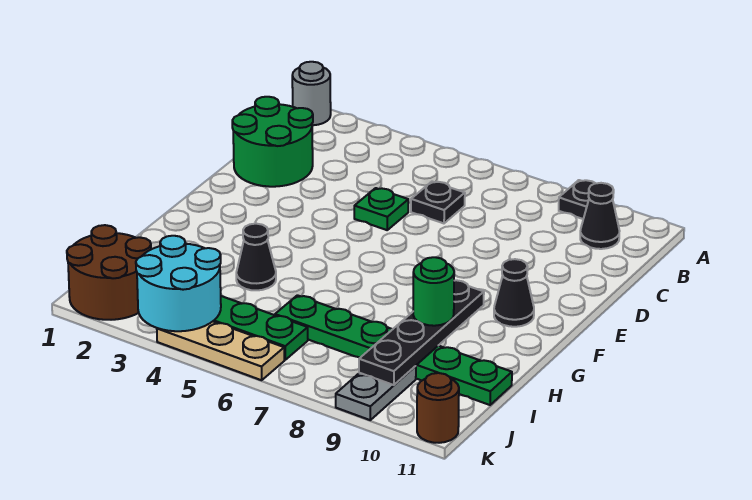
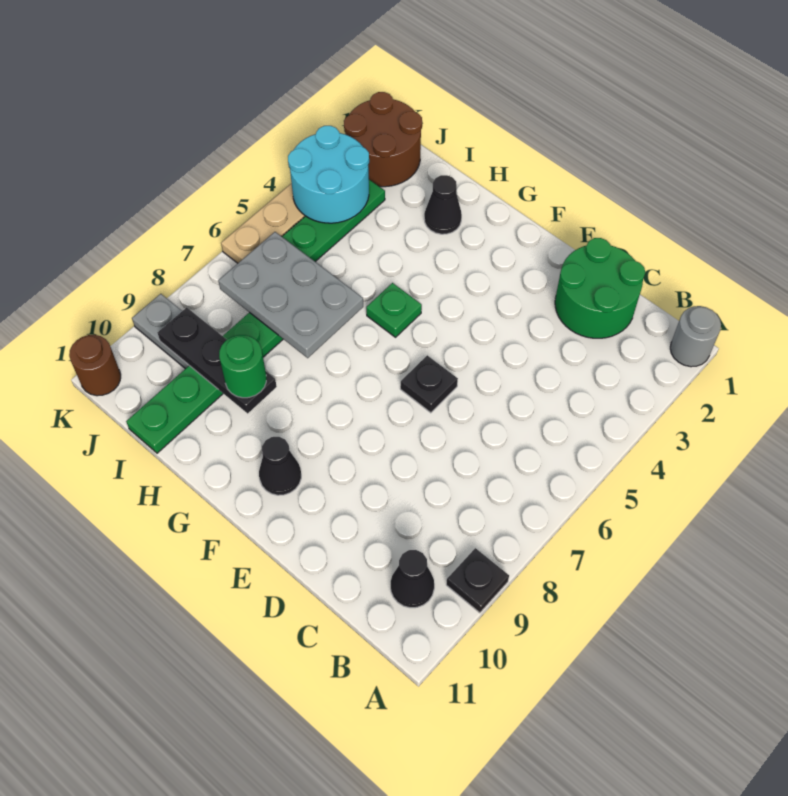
black 1x1 plate [411,182,465,223] -> black 1x1 plate moved to [400,355,458,413]
green 1x1 plate [354,188,408,230] -> green 1x1 plate moved to [366,283,422,337]
black 1x4 plate [359,280,484,385] -> black 1x3 plate [157,308,277,413]
black 1x1 cone [236,224,276,290] -> black 1x1 cone moved to [424,175,462,234]
none -> grey 2x3 plate [218,232,363,358]

